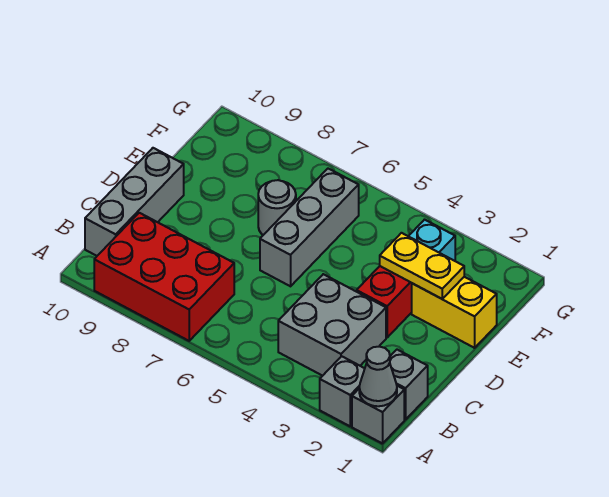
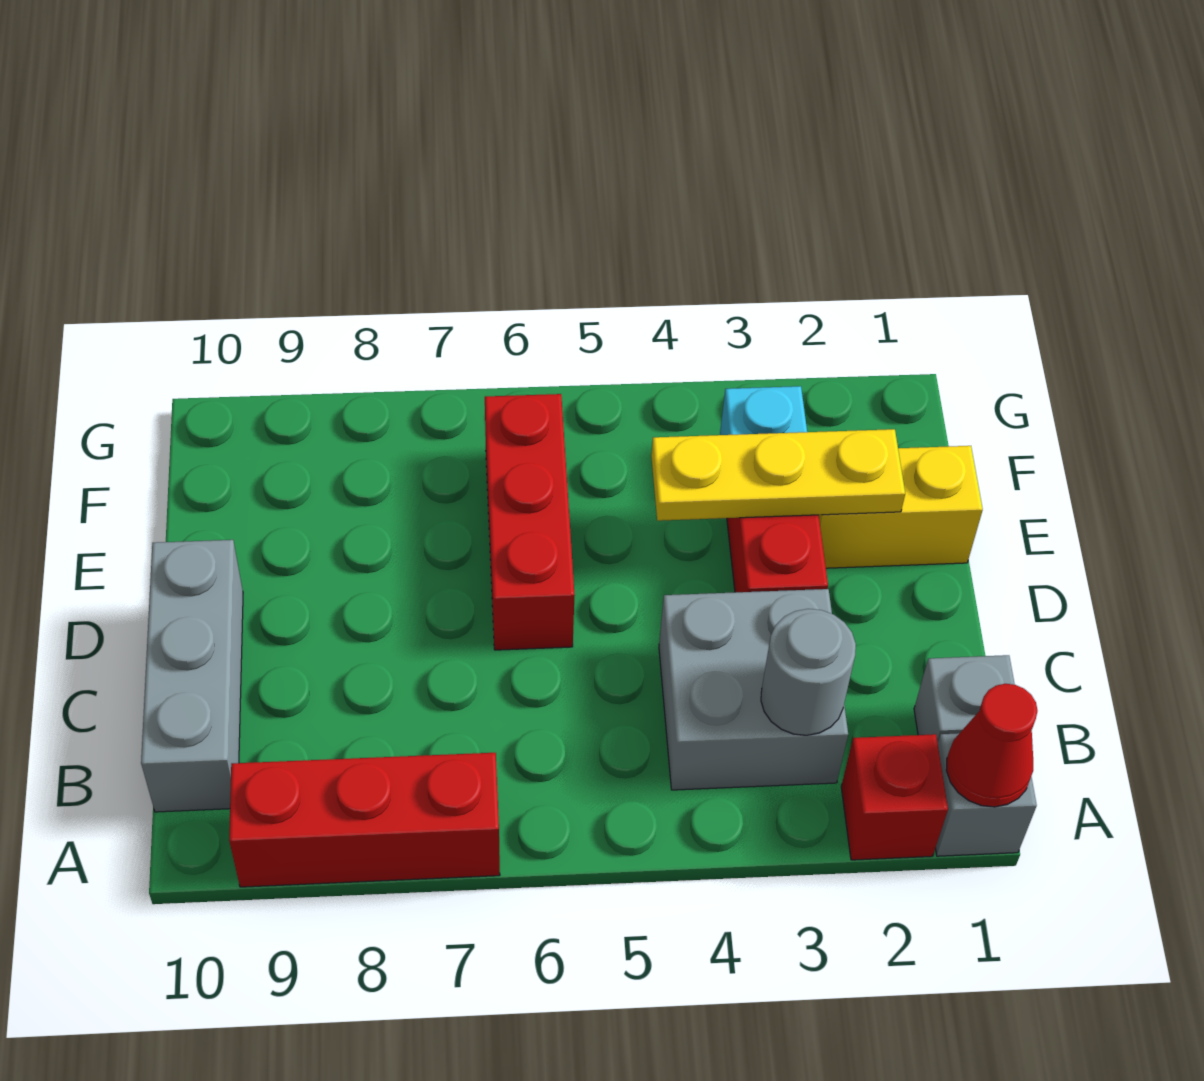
grey 1x1 cone [359,347,397,406] -> red 1x1 cone [946,684,1038,807]
grey 1x1 brick [320,356,365,426] -> red 1x1 brick [841,734,948,860]
red 2x3 brick [94,213,234,341] -> red 1x3 brick [229,753,500,887]
grey 1x3 brick [260,169,359,286] -> red 1x3 brick [485,394,575,650]
yellow 1x2 plate [380,233,464,299] -> yellow 1x3 plate [651,429,905,521]
grey 1x1 round brick [258,180,296,235] -> grey 1x1 round brick moved to [761,609,856,735]

